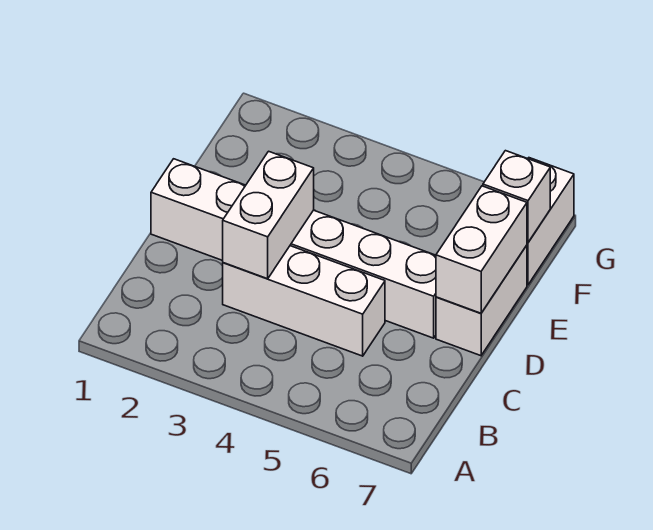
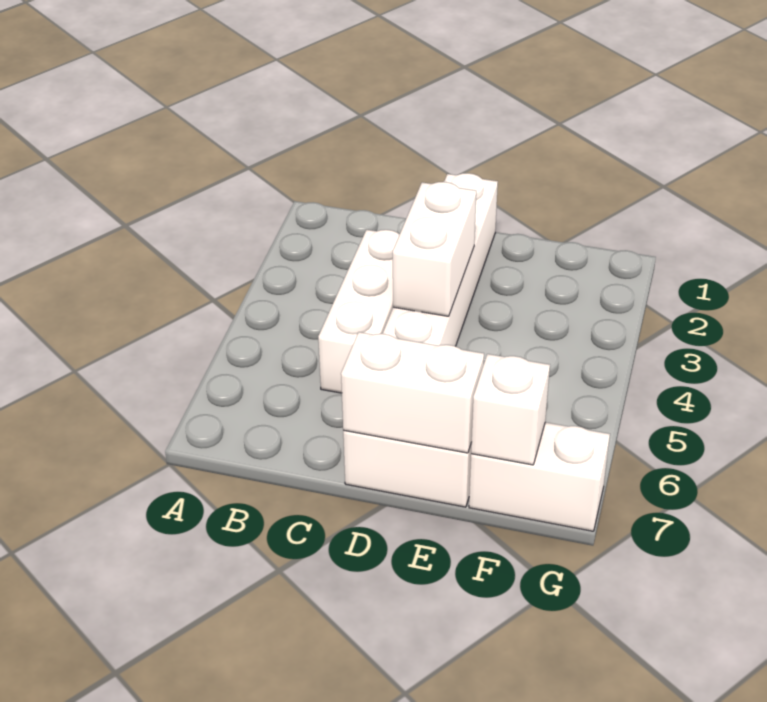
white 1x2 brick [223,151,314,279] -> white 1x2 brick turned to [393,182,476,316]

